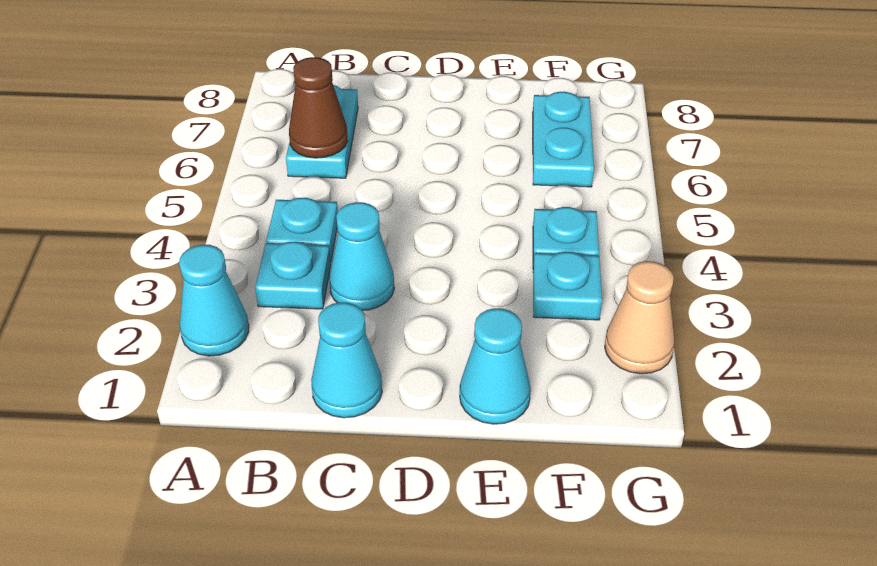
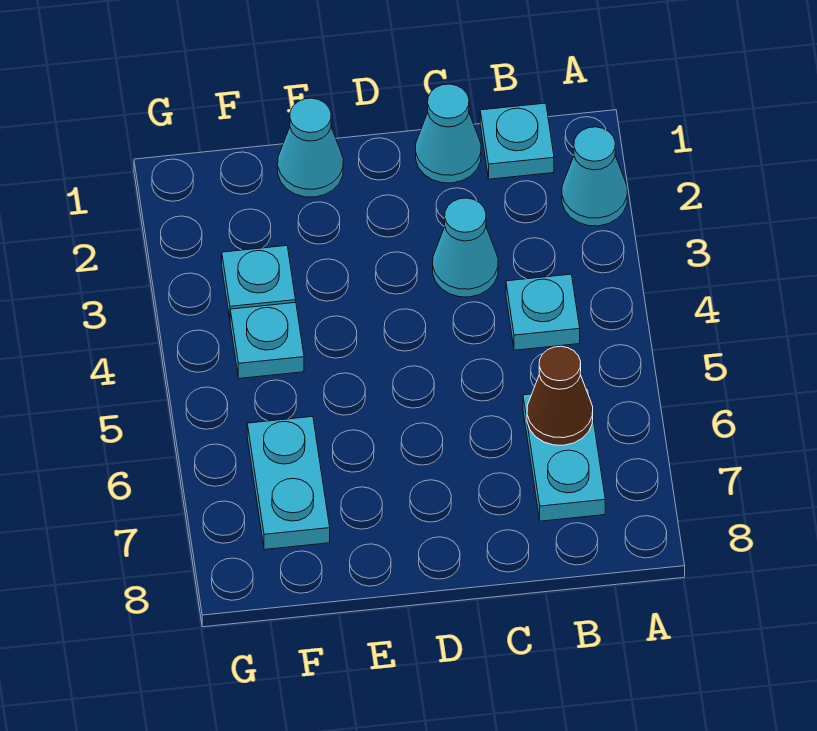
cyan 1x1 plate [255,242,331,309] -> cyan 1x1 plate moved to [480,103,554,179]
tan 1x1 cone [605,261,675,374] -> none

